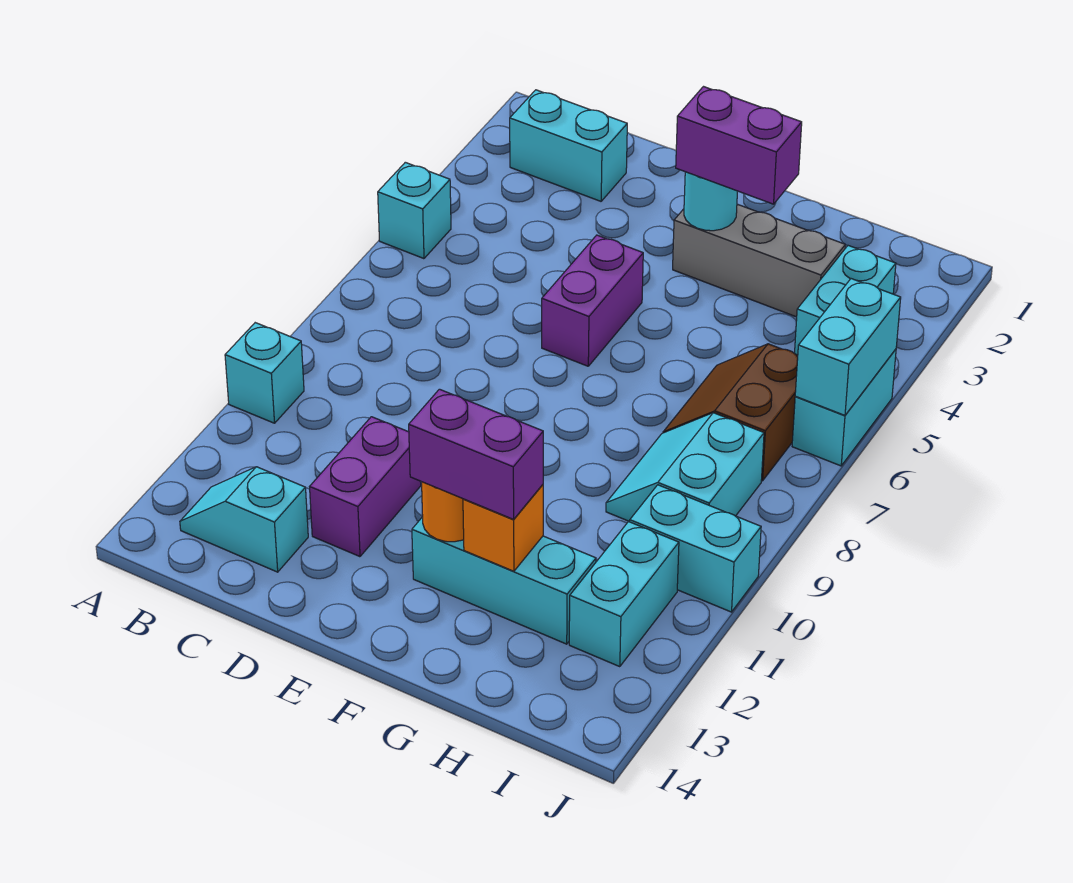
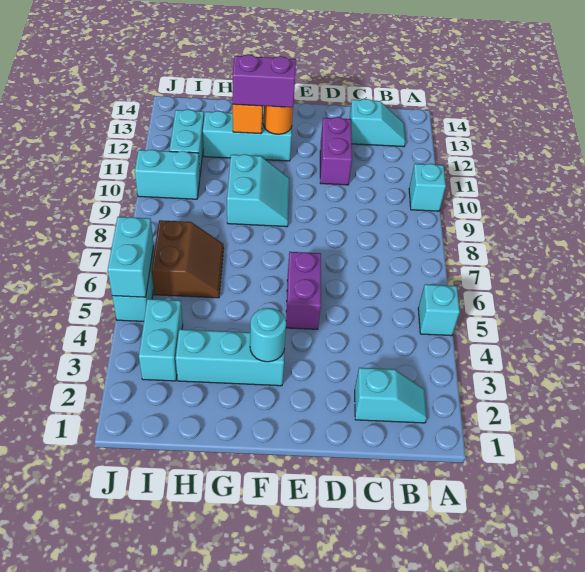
cyan 1x2 brick [510,90,627,201] -> cyan 1x2 slope [355,368,427,423]
grey 1x3 brick [673,204,845,317] -> cyan 1x3 brick [176,329,284,386]
purple 1x2 brick [676,87,802,204] -> none
cyan 2x2 slope [606,413,764,522] -> cyan 2x2 slope moved to [227,154,289,227]

